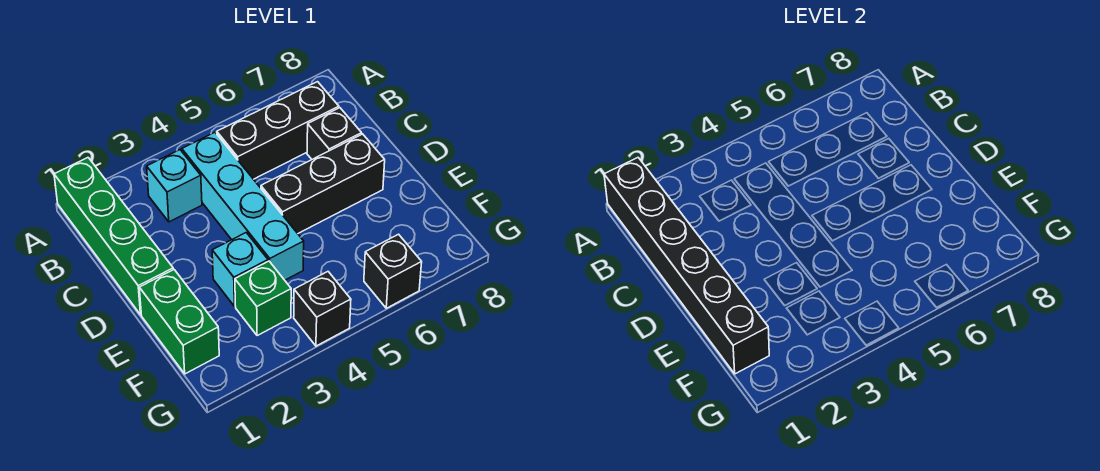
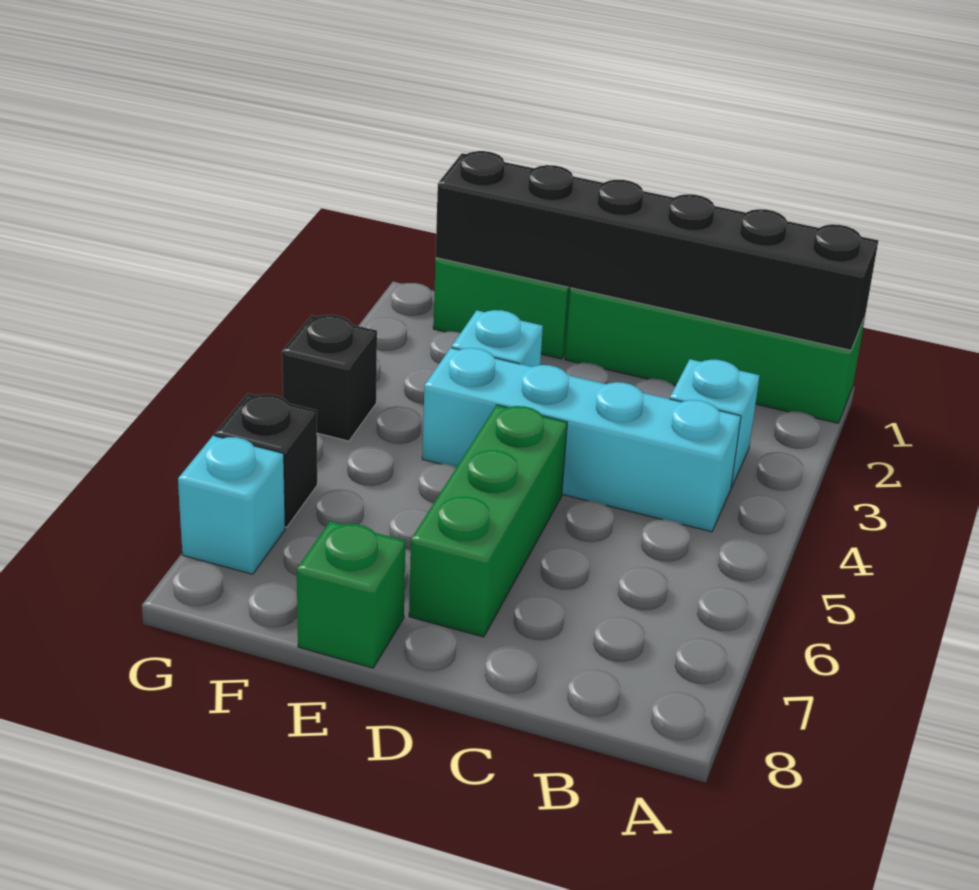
black 1x3 brick [217,82,339,179] -> none
black 1x1 brick [307,108,362,159] -> none
black 1x3 brick [261,134,385,233] -> green 1x3 brick [409,405,567,637]
green 1x1 brick [235,261,291,336] -> green 1x1 brick moved to [297,521,406,668]
none -> cyan 1x1 brick [178,436,285,574]

